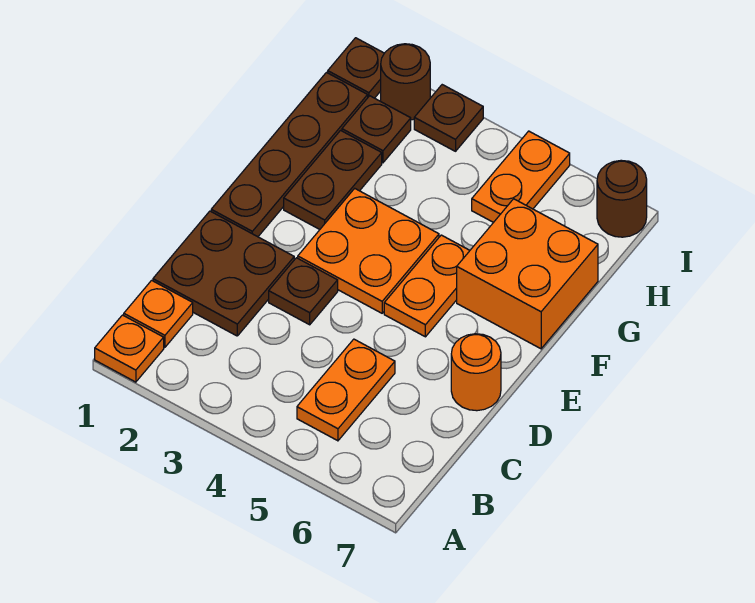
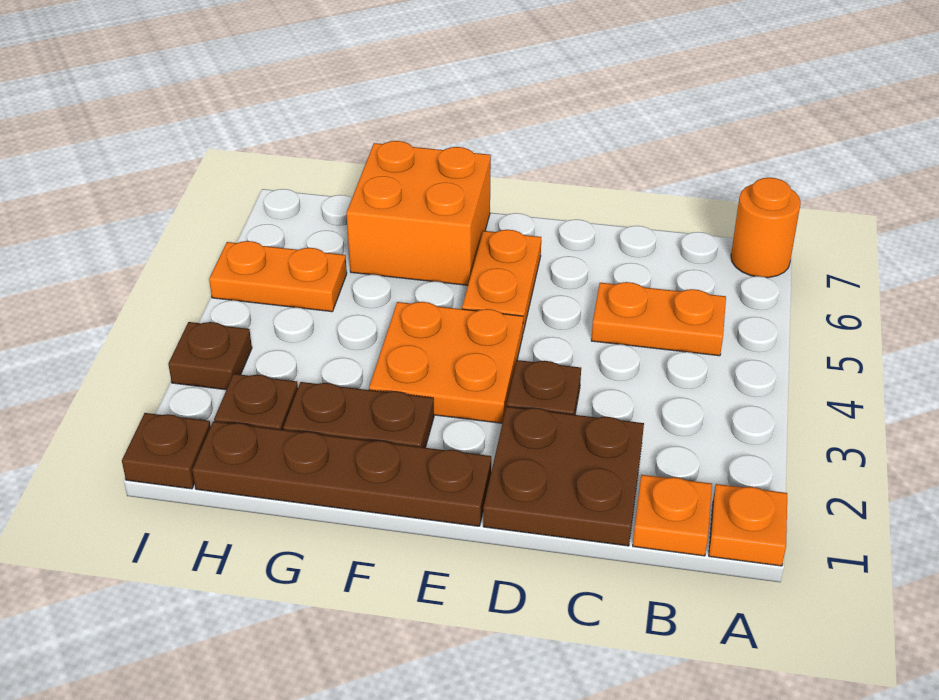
orange 1x1 round brick [451,334,501,411] -> orange 1x1 round brick moved to [731,178,801,278]
orange 1x2 plate [384,235,470,337] -> orange 1x2 plate turned to [462,230,541,332]
brown 1x1 round brick [381,44,430,120] -> none
brown 1x1 round brick [597,160,647,237] -> none

